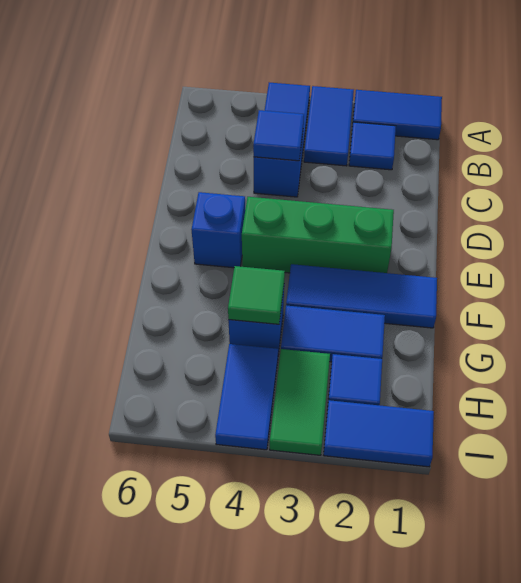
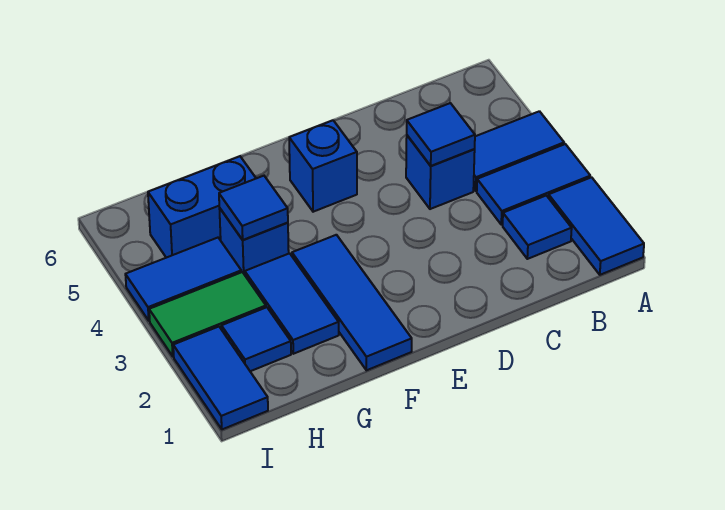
green 1x3 brick [242,197,394,273] -> none
green 1x1 tile [228,266,285,324] -> blue 1x1 tile [219,176,288,240]
none -> blue 1x2 brick [148,156,256,258]

